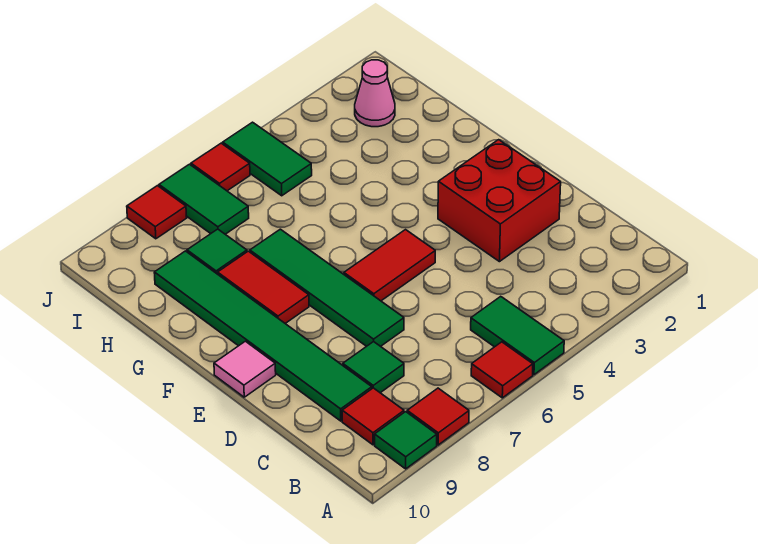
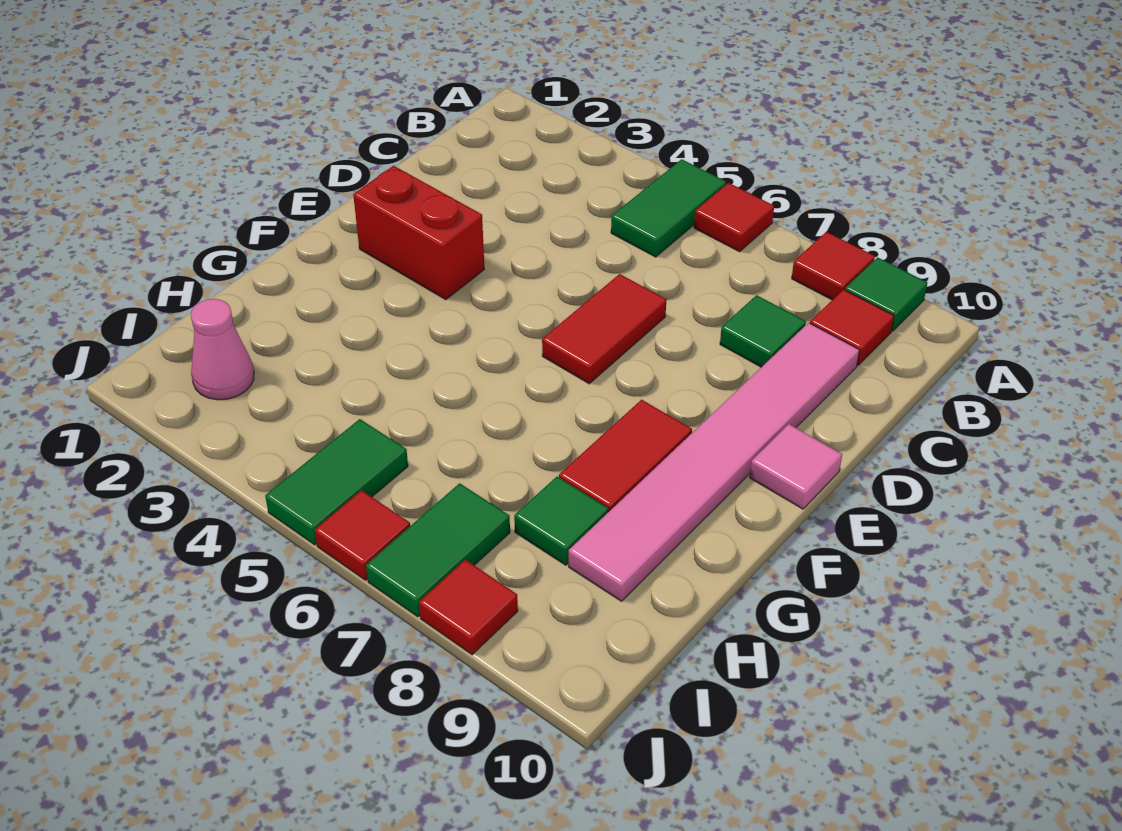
green 1x6 tile [154,251,372,421] -> pink 1x6 tile [569,323,859,601]
red 2x2 brick [438,140,561,262] -> red 1x2 brick [353,166,484,300]
green 1x4 tile [250,229,404,346] -> none
red 1x2 tile [344,230,435,301] -> red 1x2 tile turned to [542,274,666,384]

